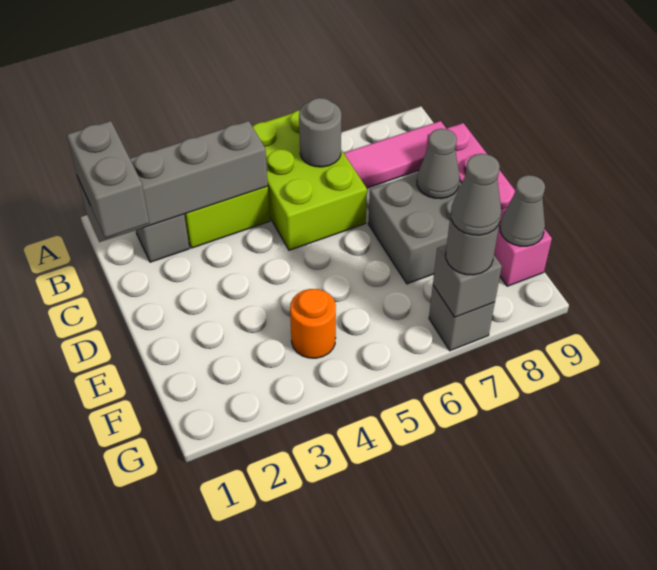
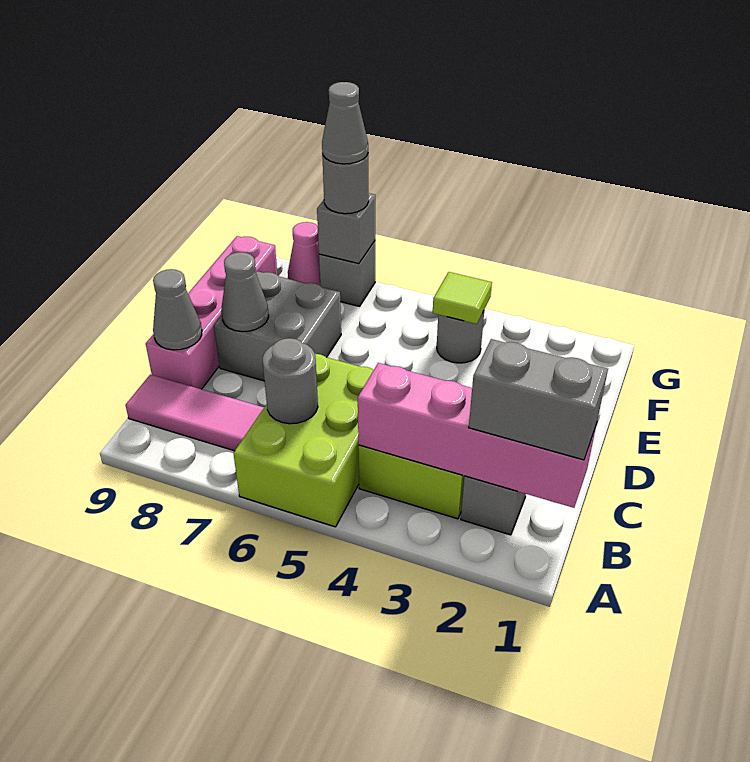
grey 1x4 brick [77,121,268,242] -> pink 1x4 brick [358,363,597,508]
grey 1x2 brick [67,121,149,238] -> grey 1x2 brick turned to [469,339,608,460]
orange 1x1 round brick [290,289,336,358] -> grey 1x1 round brick [437,309,485,363]
none -> lime 1x1 tile [433,272,492,324]
grey 1x1 cone [500,175,545,246] -> grey 1x1 cone moved to [153,269,202,350]
none -> pink 1x1 cone [288,222,320,285]

